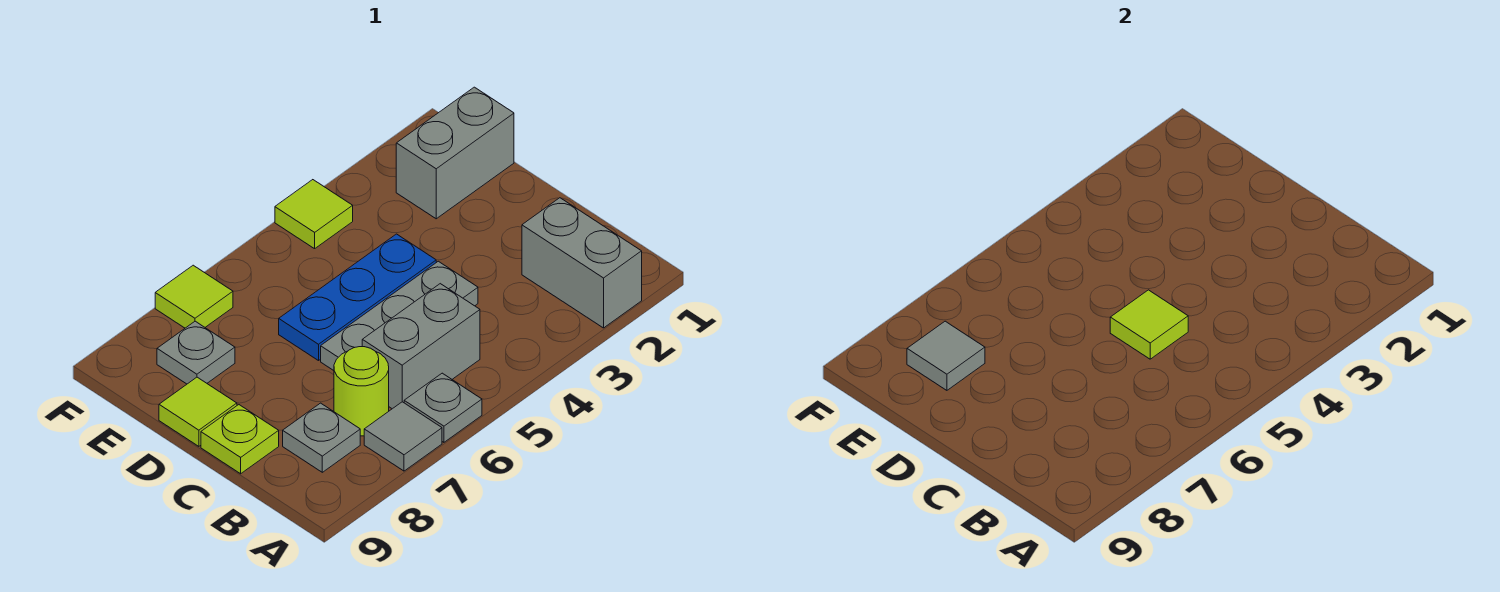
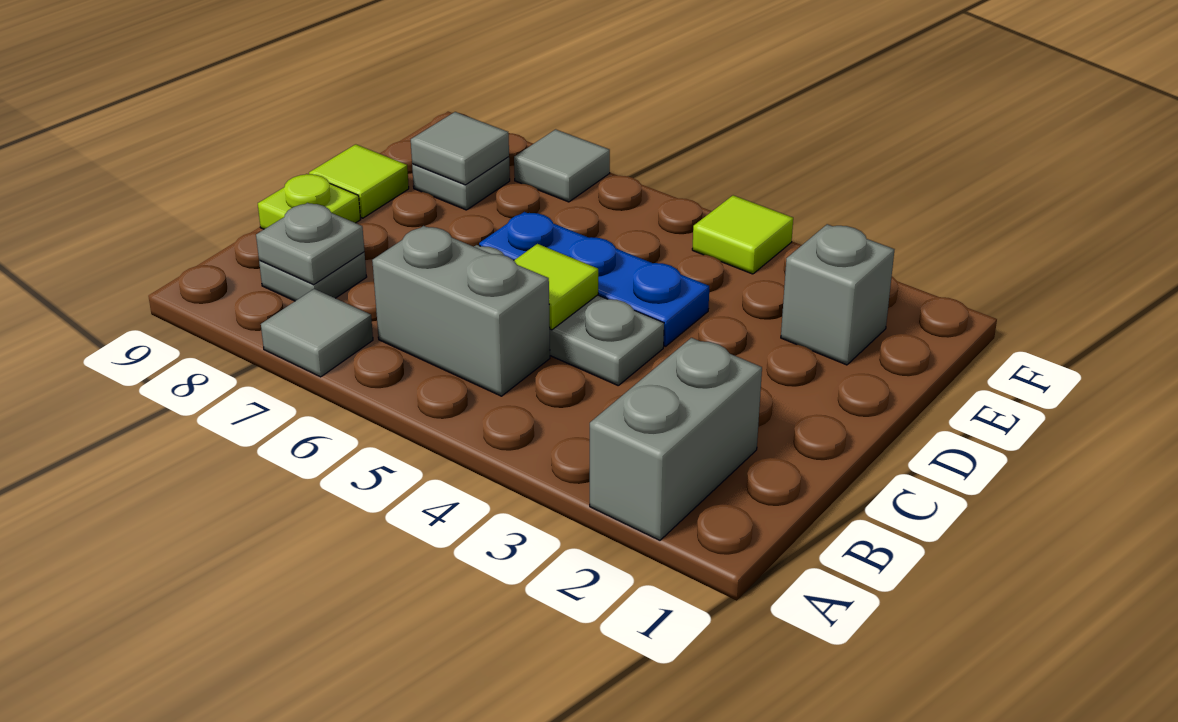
grey 1x1 plate [404,373,482,442] -> grey 1x1 plate moved to [256,203,364,285]
lime 1x1 round brick [334,347,389,436] -> none
grey 1x2 brick [396,87,514,219] -> grey 1x1 brick [781,224,894,365]
lime 1x1 tile [155,265,233,328] -> grey 1x1 tile [514,129,610,202]

